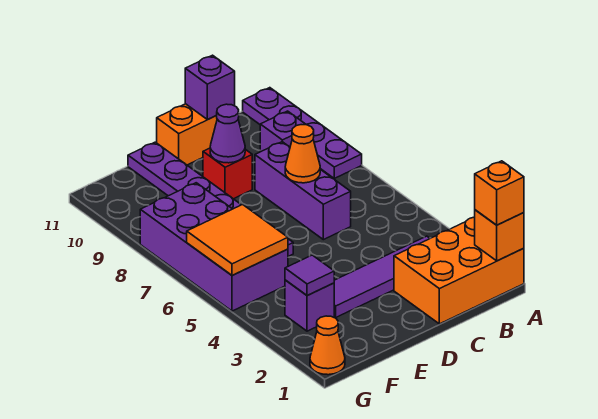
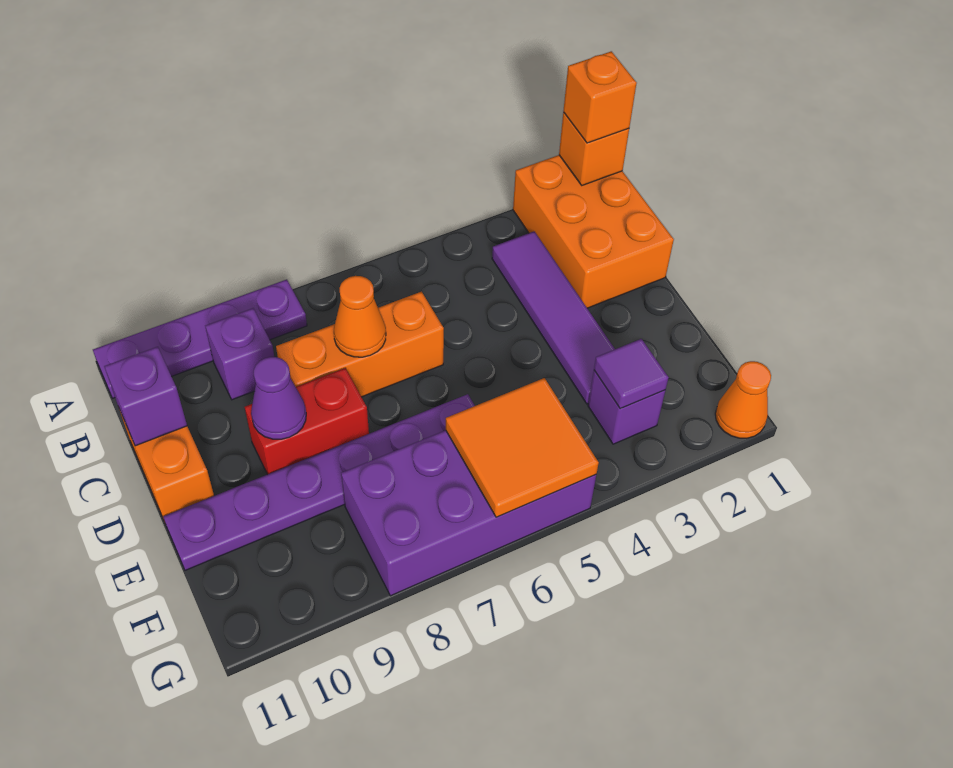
purple 1x3 brick [255,142,351,240] -> orange 1x3 brick [276,292,444,397]
red 1x1 brick [203,148,252,199] -> red 1x2 brick [245,368,369,474]

